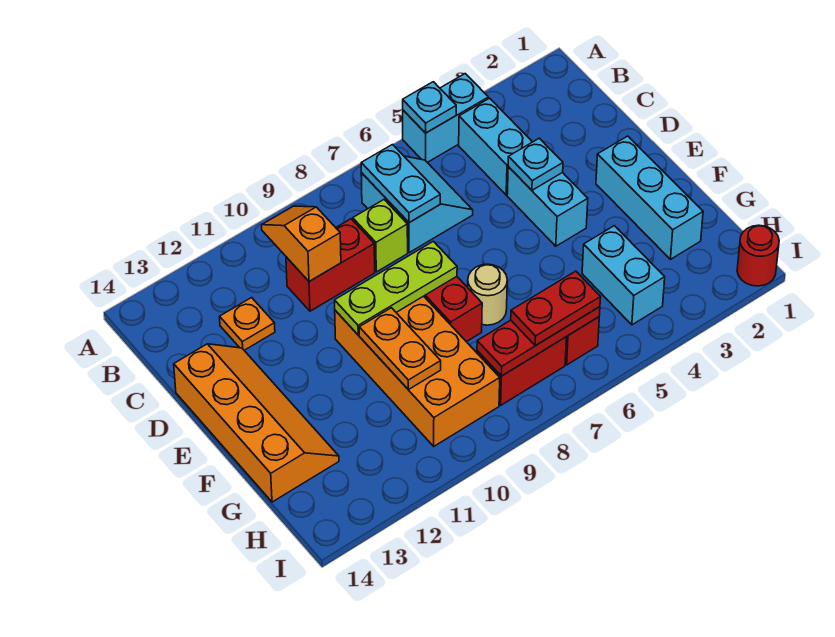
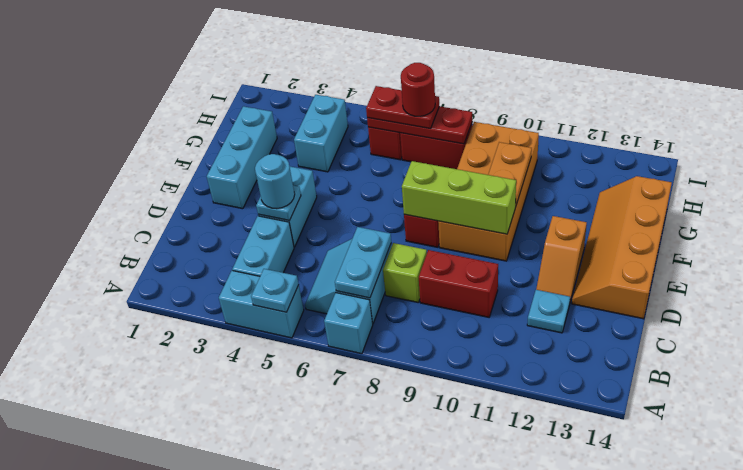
none -> cyan 1x1 brick [324,293,373,354]
orange 1x2 slope [262,206,341,281] -> orange 1x2 slope moved to [536,216,587,301]
orange 1x1 plate [220,298,275,350] -> cyan 1x1 plate [527,290,570,333]
none -> cyan 1x1 round brick [255,154,295,209]
lime 1x3 plate [335,241,457,335] -> lime 1x3 brick [402,161,516,234]
tan 1x1 round brick [468,264,507,325] -> none
red 1x1 round brick [737,225,779,286] -> red 1x1 round brick moved to [401,63,435,116]

